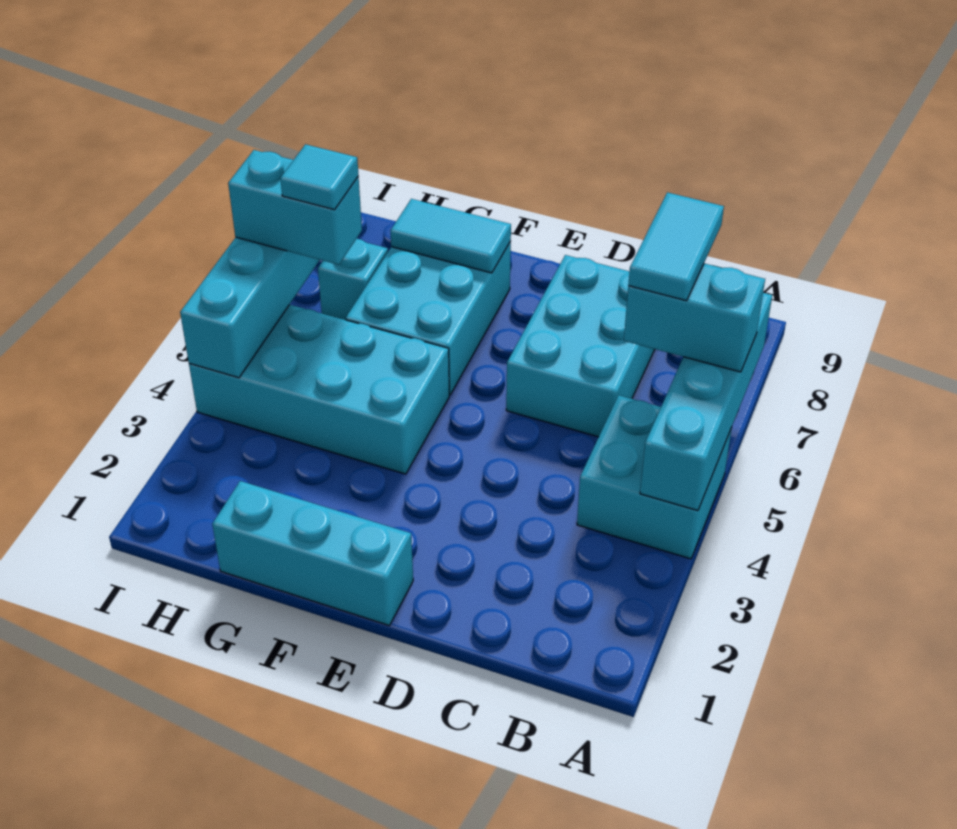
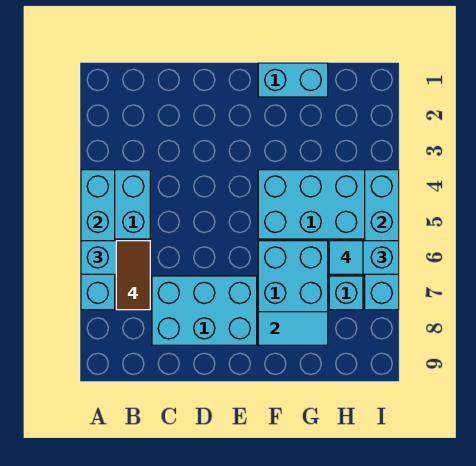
cyan 1x2 tile [628,192,724,301] -> brown 1x2 tile [116,241,150,310]
cyan 2x3 brick [506,255,655,437] -> cyan 2x3 brick turned to [152,276,257,345]
cyan 1x3 brick [212,481,413,626] -> cyan 1x2 brick [258,63,328,97]

